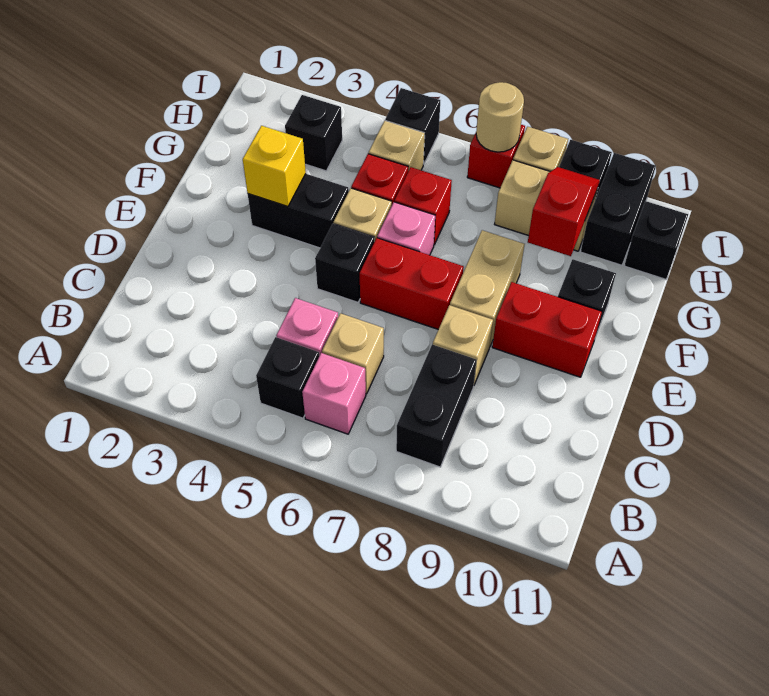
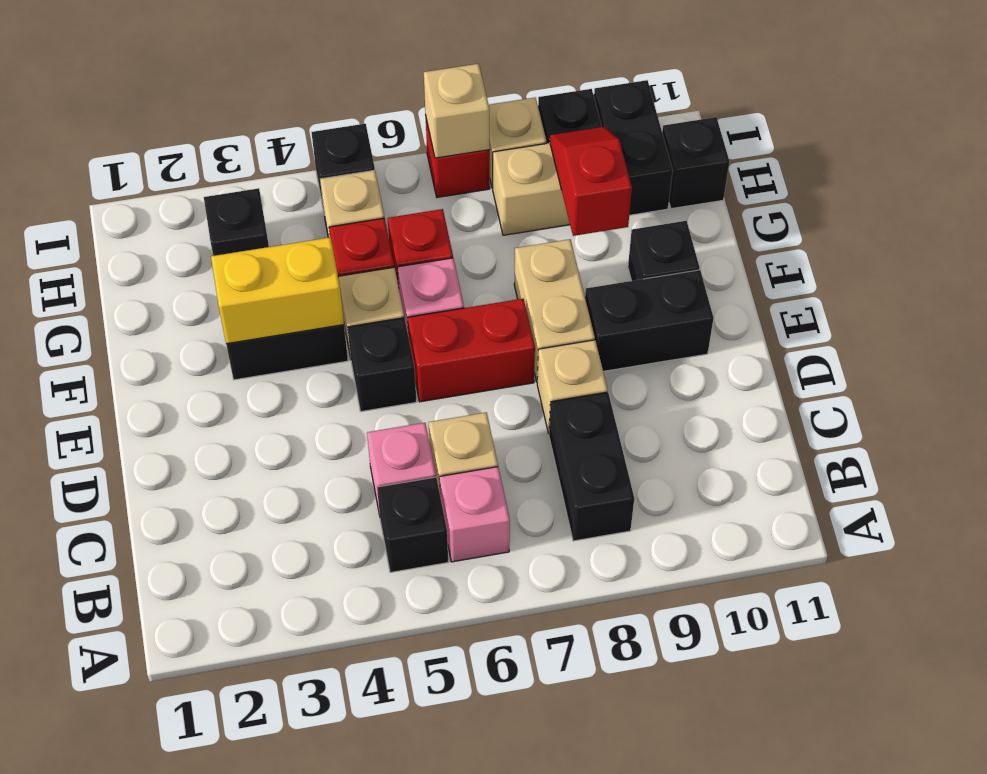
red 1x2 brick [492,282,602,377] -> black 1x2 brick [585,270,714,371]
yellow 1x1 brick [243,126,306,207] -> yellow 1x2 brick [211,237,344,344]
tan 1x1 round brick [476,82,524,152] -> tan 1x1 brick [424,64,490,158]

